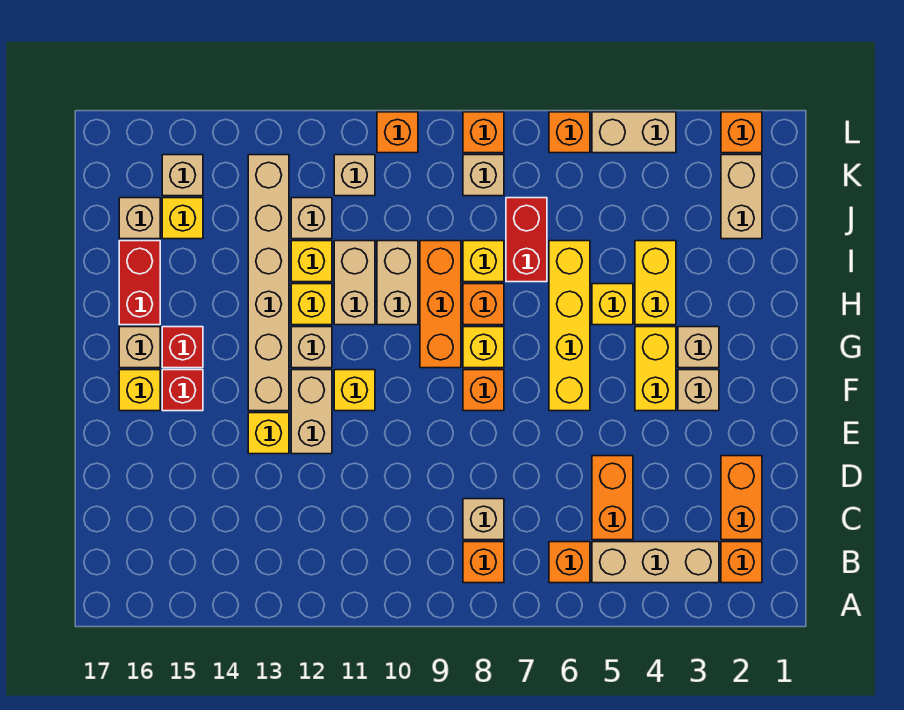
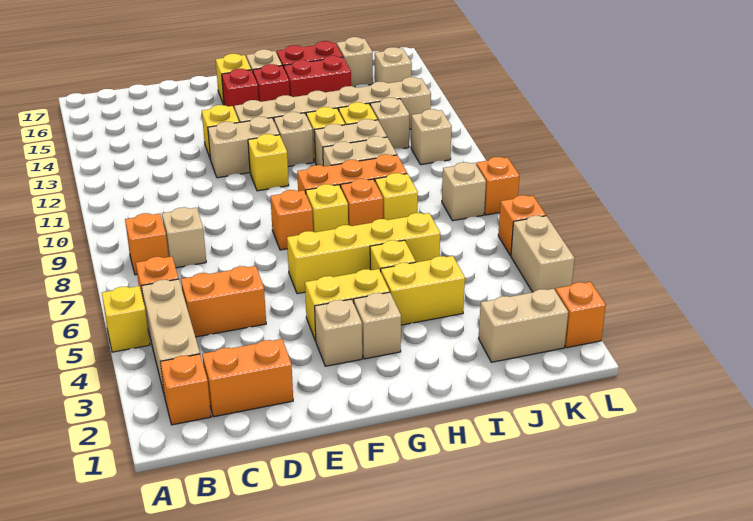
red 1x2 brick [506,198,547,282] -> red 1x2 brick moved to [284,56,351,97]
yellow 1x1 brick [162,198,203,239] -> yellow 1x1 brick moved to [102,286,150,352]
orange 1x1 brick [377,112,418,153] -> none

